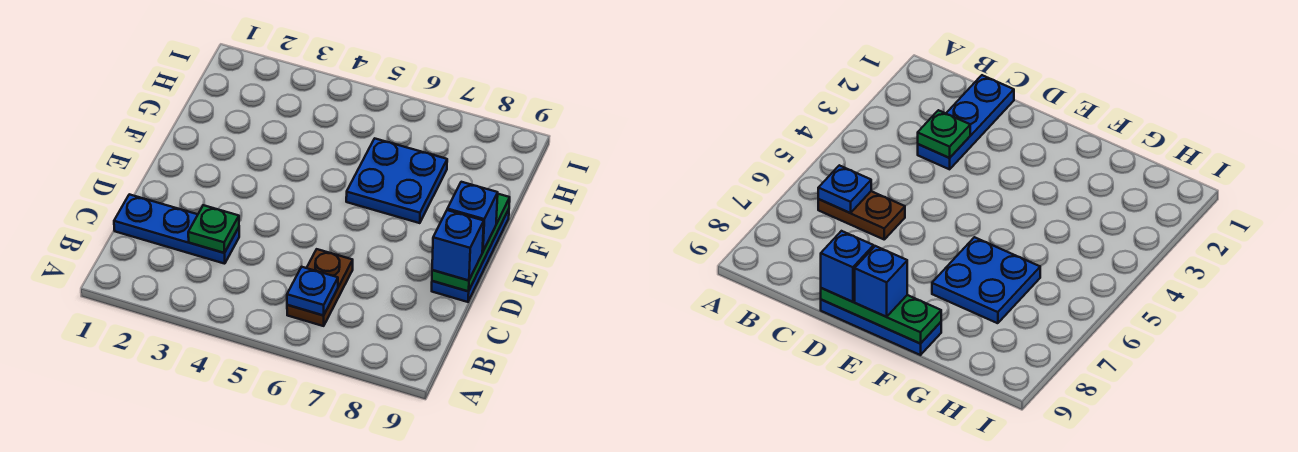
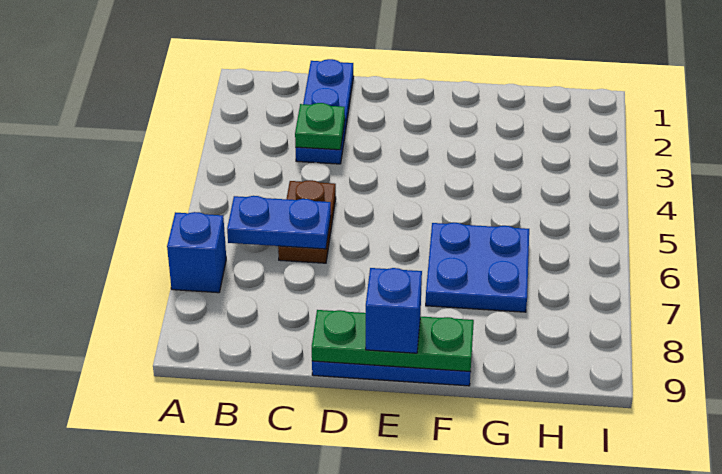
brown 1x2 plate [287,249,353,326] -> brown 1x2 plate turned to [278,180,336,263]
blue 1x1 plate [287,267,338,315] -> blue 1x2 plate [227,196,331,249]
blue 1x1 brick [432,210,484,281] -> blue 1x1 brick moved to [167,212,226,293]

